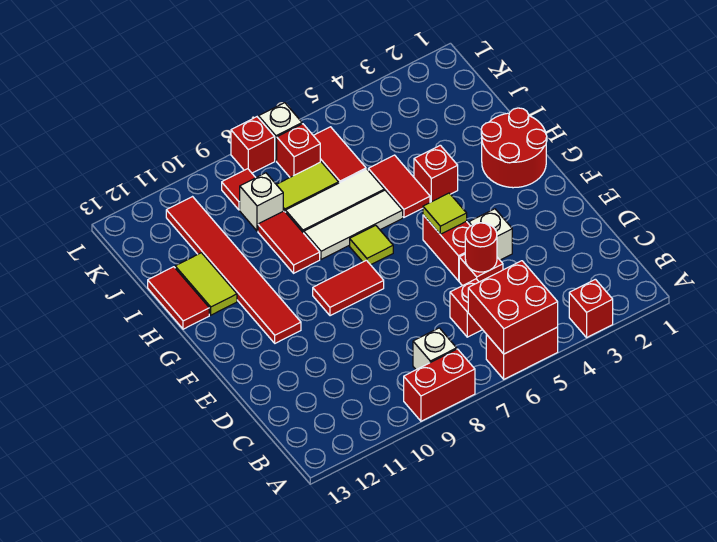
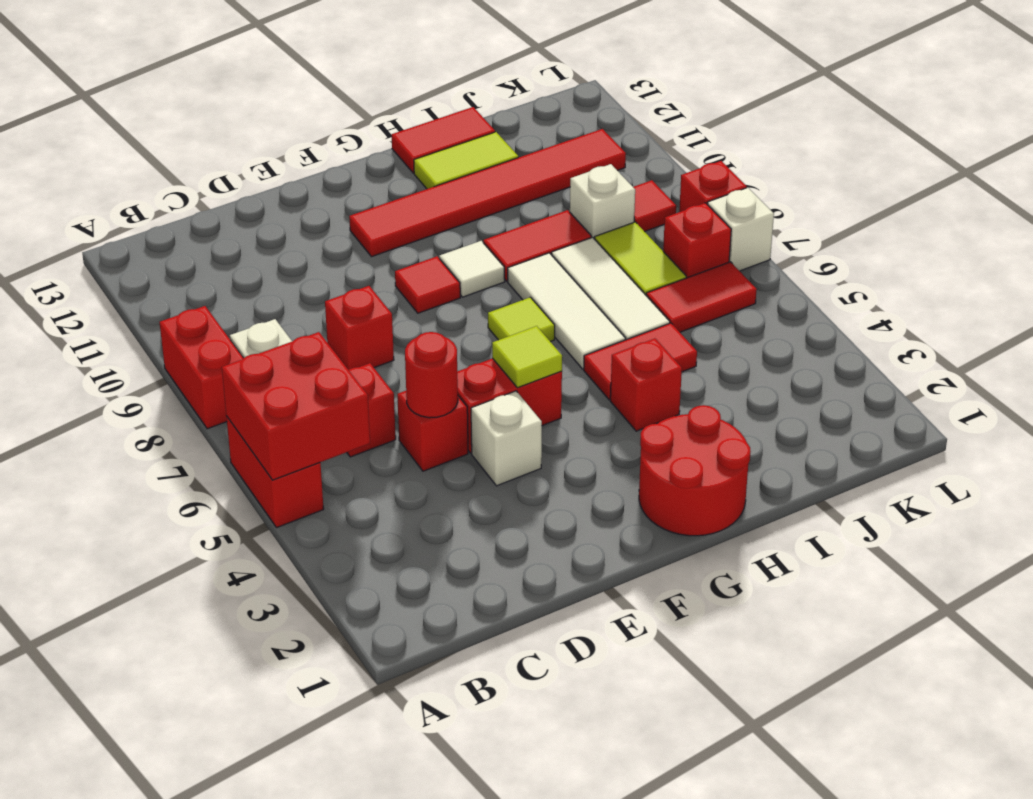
red 1x1 brick [569,279,613,337] -> red 1x1 brick moved to [325,286,394,370]
red 1x2 tile [313,260,384,316] -> red 1x1 tile [395,256,460,313]
none -> white 1x1 tile [439,241,505,297]

